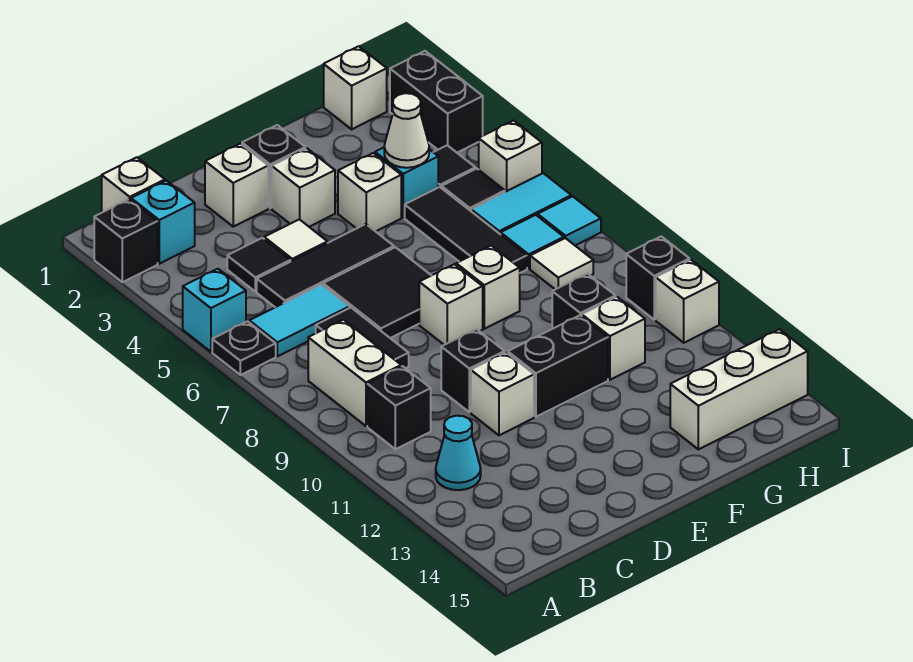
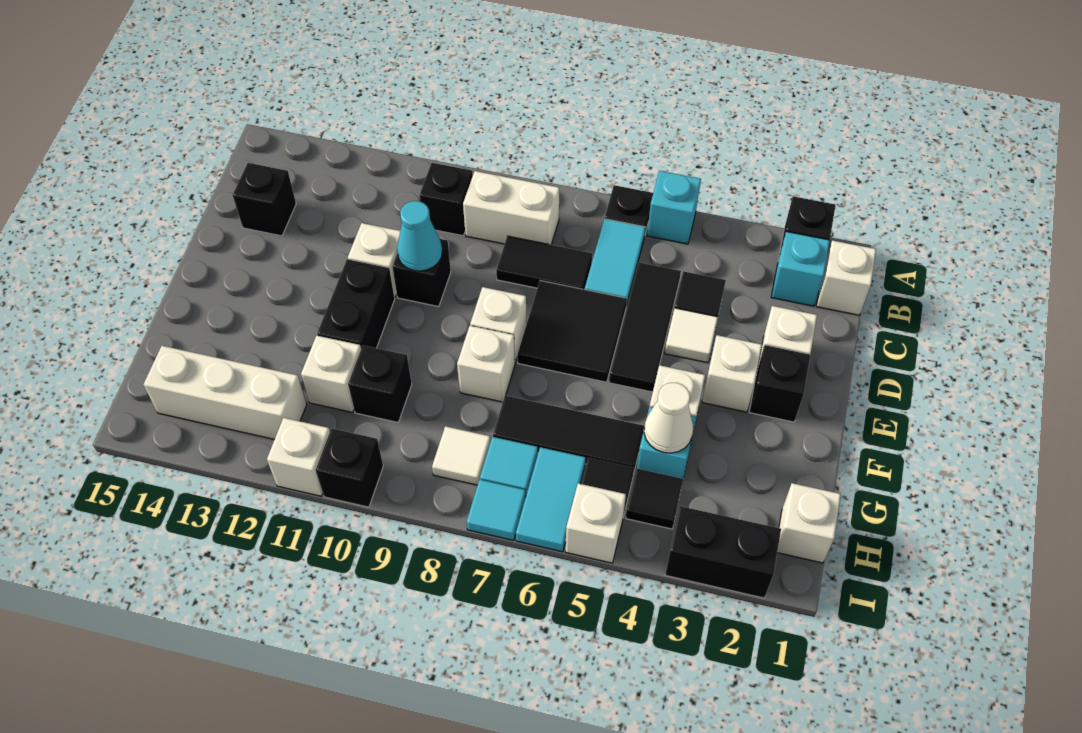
cyan 1x1 cone [436,416,481,490] -> cyan 1x1 cone moved to [397,201,442,271]
none -> black 1x1 brick [233,163,296,236]
white 1x3 brick [670,329,808,449] -> white 1x3 brick turned to [144,346,307,439]

